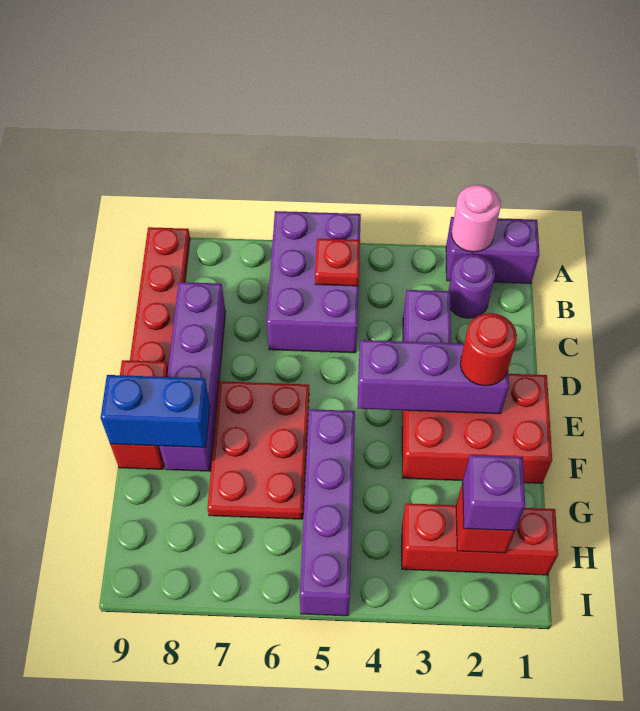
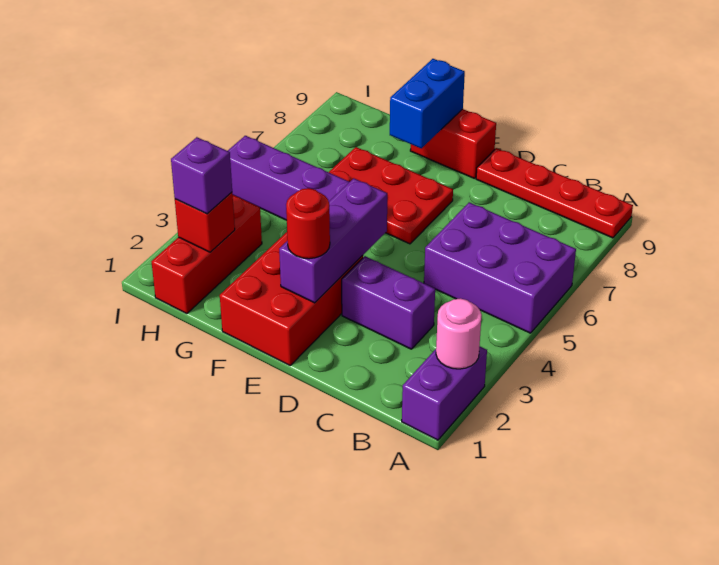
purple 1x1 round brick [449,254,495,318] -> none
red 1x1 plate [315,239,360,286] -> none
purple 1x4 brick [159,282,226,471] -> none

